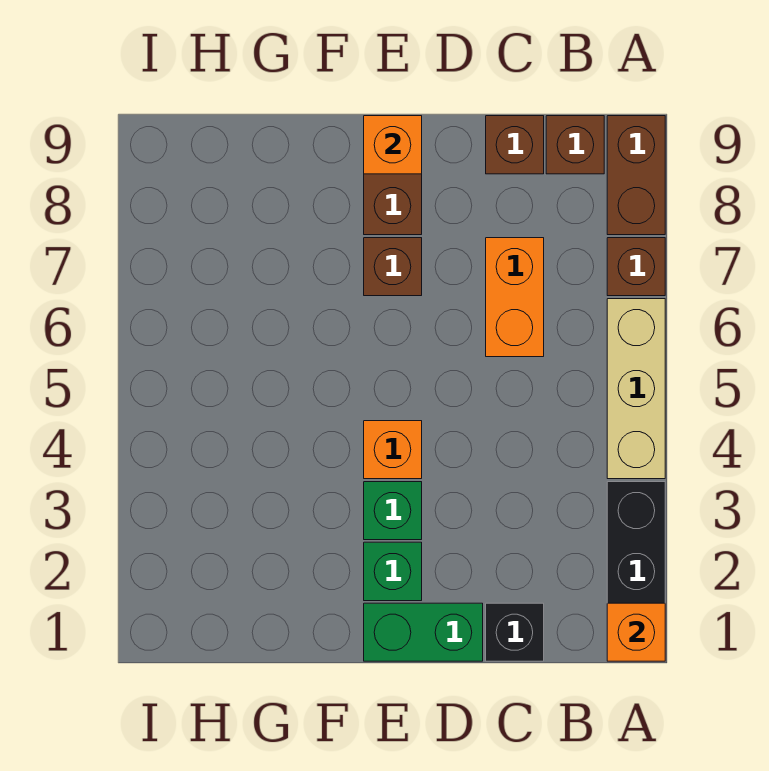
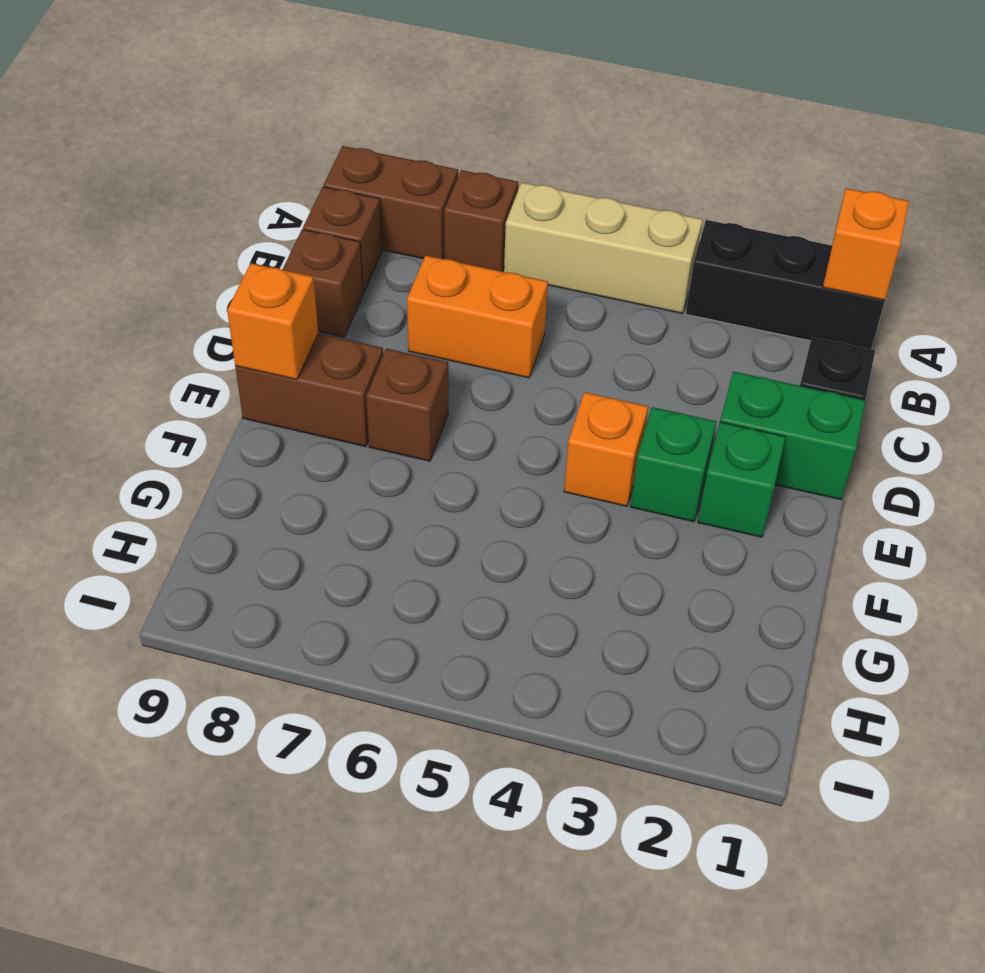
green 1x2 brick [364,603,483,661] -> green 1x2 brick turned to [720,371,865,500]

